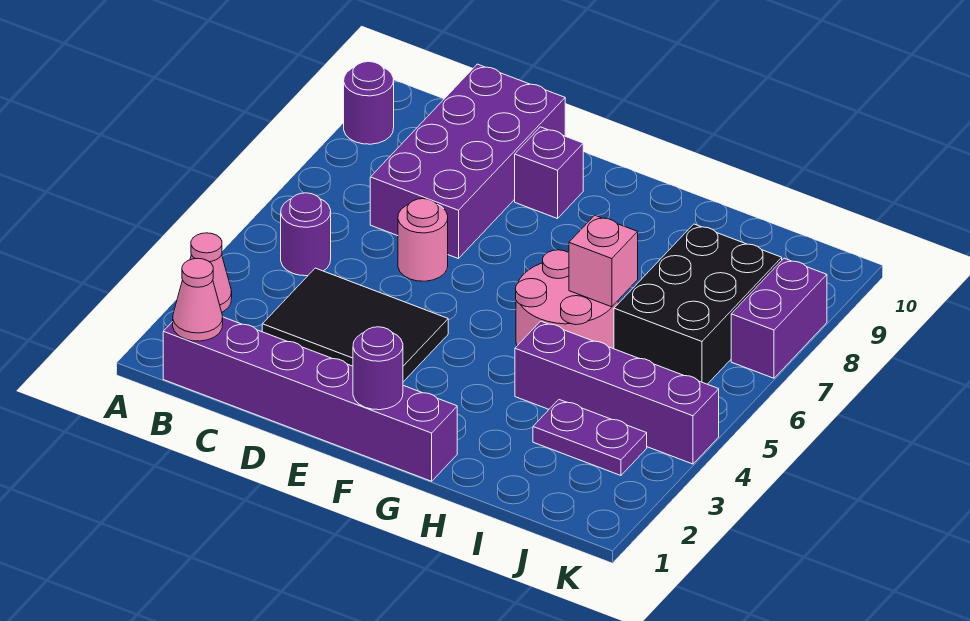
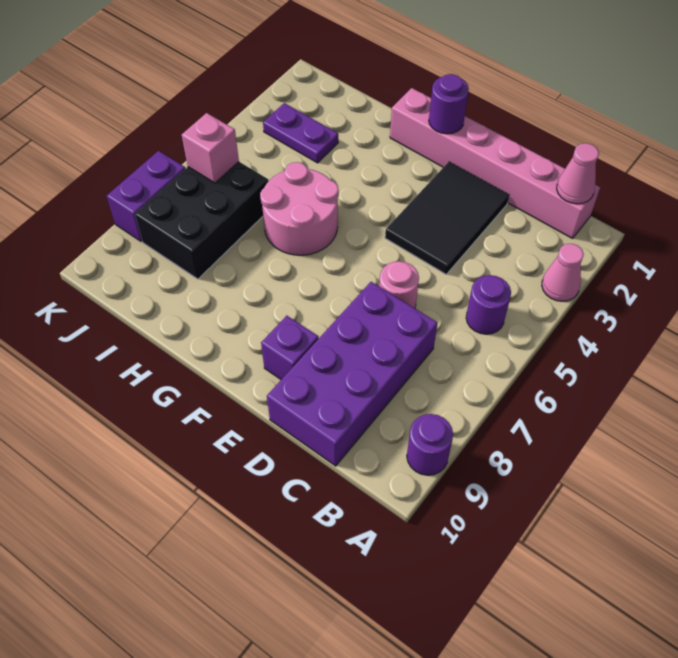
purple 1x6 brick [163,317,457,481] -> pink 1x6 brick [390,88,600,238]
black 2x3 tile [262,268,448,382] -> black 2x3 tile turned to [385,162,509,274]
purple 1x4 brick [515,321,719,464] -> none
pink 1x1 brick [569,215,638,307] -> pink 1x1 brick moved to [182,113,239,183]

